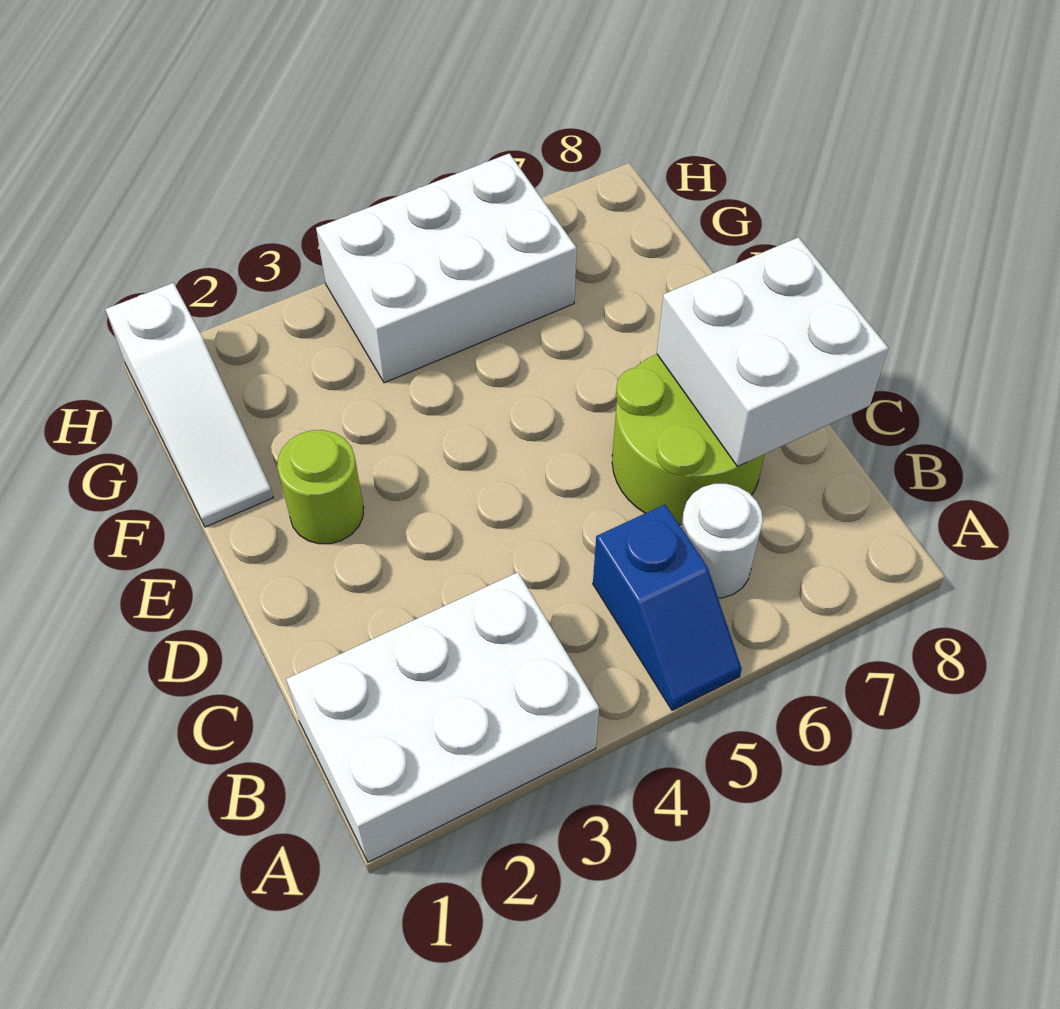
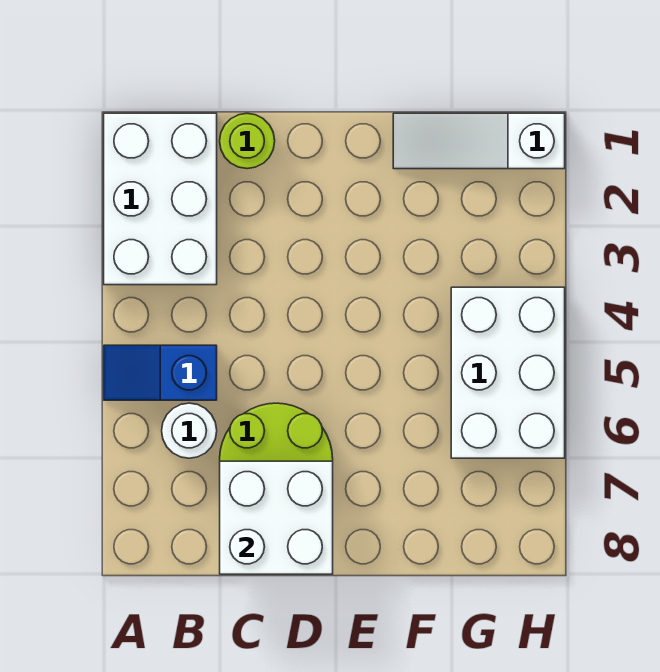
lime 1x1 round brick [277,430,364,544] -> lime 1x1 round brick moved to [220,113,275,169]

